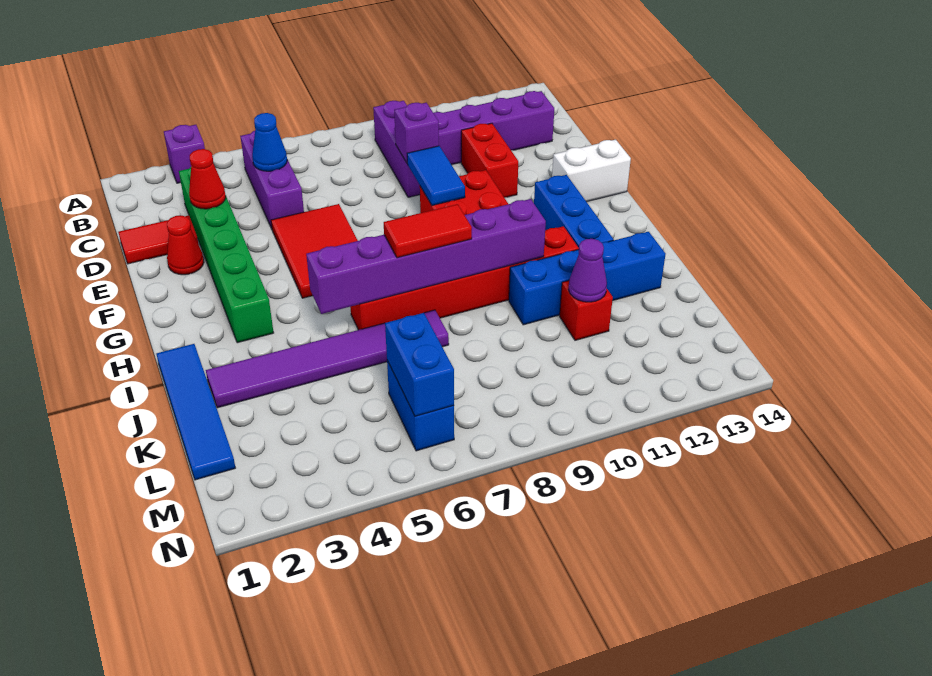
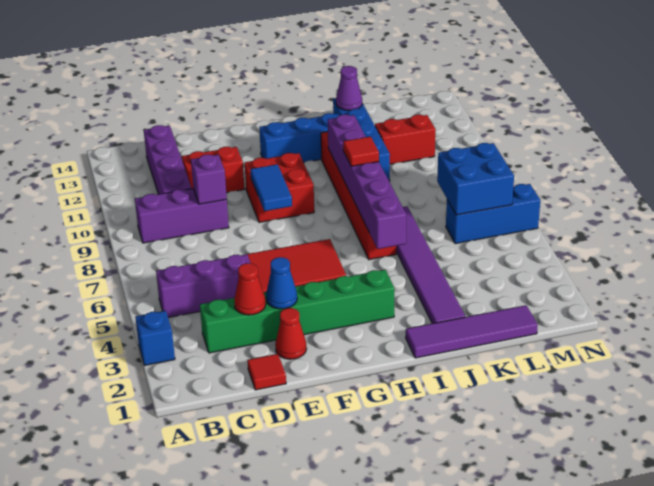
purple 1x1 brick [164,125,205,183] -> blue 1x1 brick [135,311,175,365]
blue 1x1 cone [252,113,287,171] -> blue 1x1 cone moved to [266,257,297,309]
red 1x2 tile [118,216,199,264] -> red 1x1 tile [248,354,286,390]
blue 1x2 tile [407,146,465,205] -> blue 1x2 tile turned to [250,164,292,211]
white 1x2 brick [552,140,631,202] -> none
blue 1x4 tile [156,344,235,480] -> purple 1x4 tile [406,305,538,358]
red 1x2 tile [384,204,472,258] -> red 1x1 tile [343,137,379,166]
red 1x1 brick [560,281,613,340] -> red 1x2 brick [375,115,436,164]
purple 1x1 cone [568,239,607,302] -> purple 1x1 cone moved to [336,66,362,111]
blue 1x2 brick [387,361,454,451] -> blue 1x3 brick [446,184,540,244]
blue 1x2 brick [385,313,454,416] -> blue 2x2 brick [437,143,514,215]

